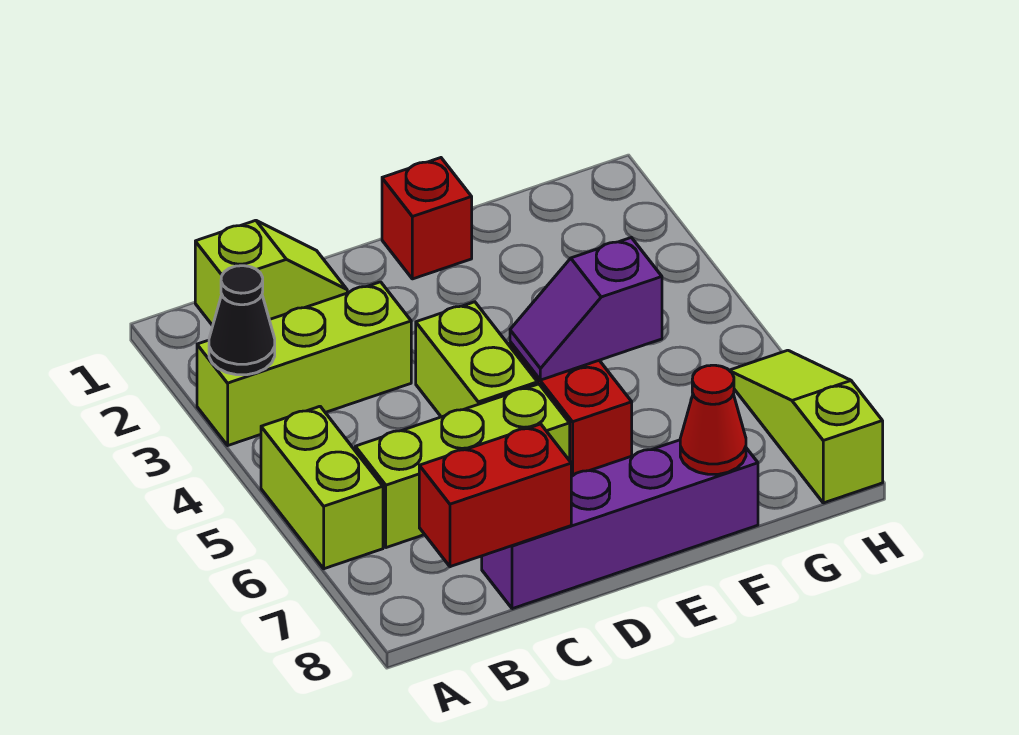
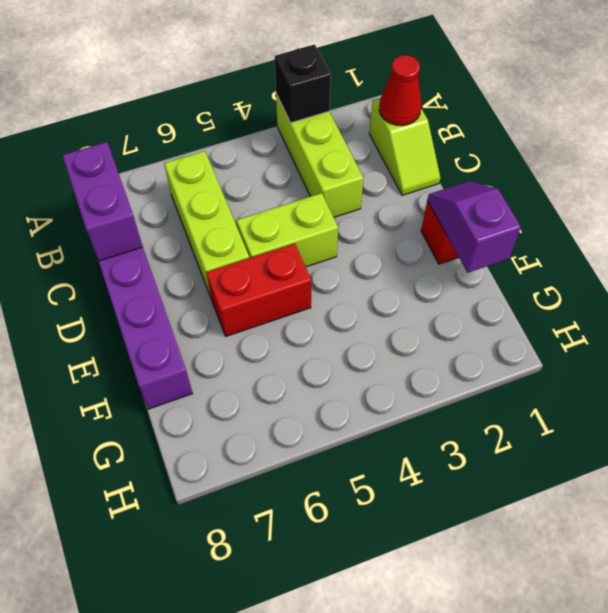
black 1x1 cone [209,266,275,375] -> black 1x1 brick [275,44,331,123]
lime 1x2 brick [261,406,383,569] -> none
red 1x2 brick [419,424,571,567] -> purple 1x2 brick [62,142,143,261]
purple 1x2 slope [510,238,662,380] -> purple 1x2 slope moved to [427,181,521,273]
red 1x1 cone [680,365,746,474] -> red 1x1 cone moved to [379,55,422,125]
lime 1x3 slope [729,350,883,503] -> none

